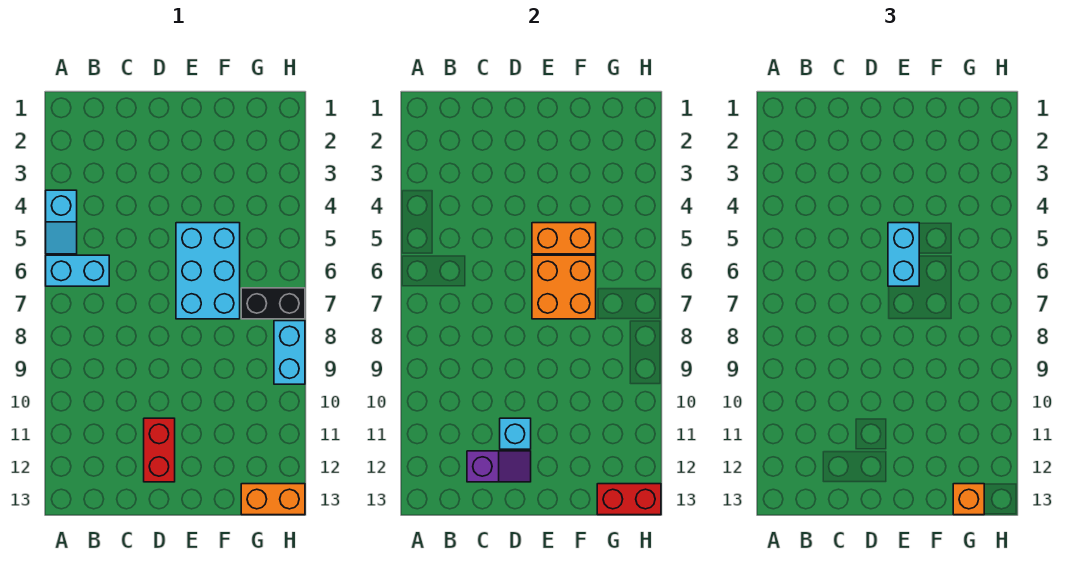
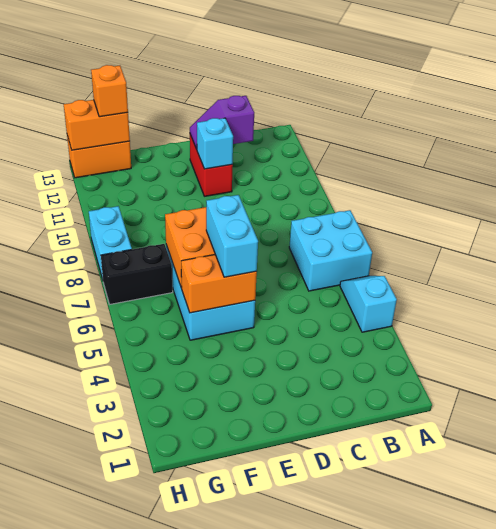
cyan 1x2 brick [46,255,109,286] -> cyan 2x2 brick [289,210,372,291]
red 1x2 brick [597,484,661,515] -> orange 1x2 brick [64,100,130,150]

